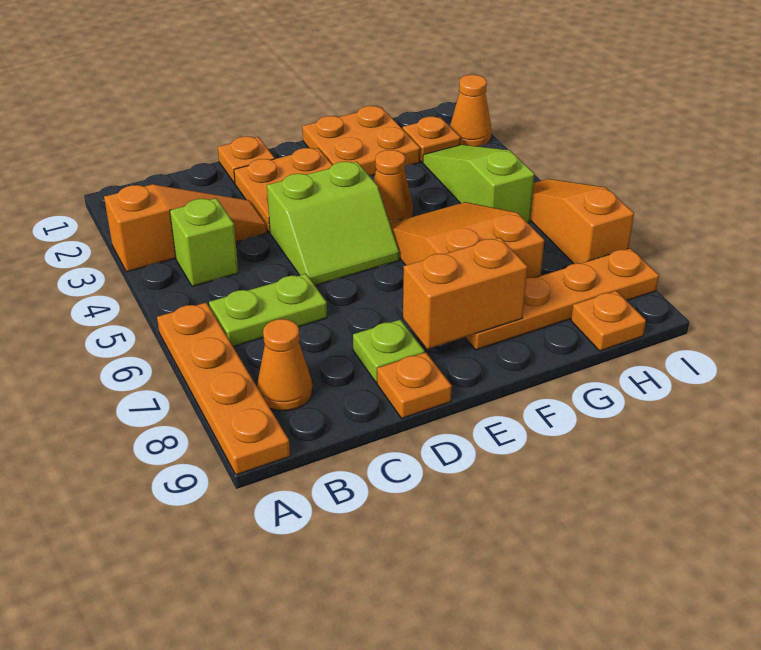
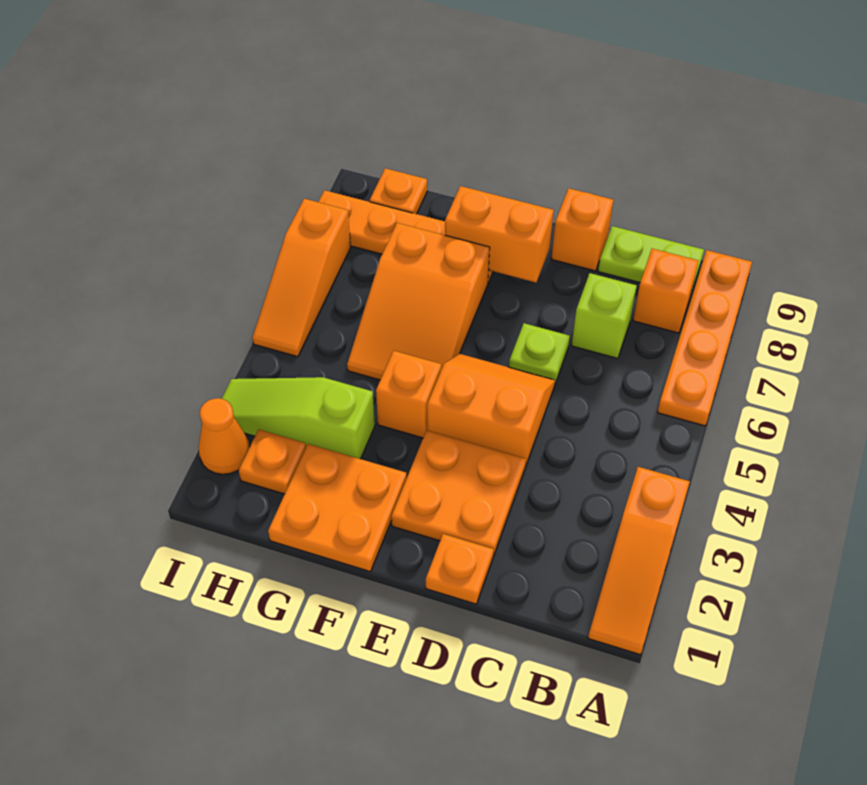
orange 1x3 slope [104,184,267,272] -> orange 1x3 slope turned to [588,467,690,655]
lime 1x1 brick [170,198,238,287] -> lime 1x1 brick moved to [572,273,636,358]
lime 1x2 plate [209,274,327,347] -> lime 1x2 plate moved to [598,226,704,290]
orange 1x1 cone [257,319,312,411] -> orange 1x1 brick [633,249,698,333]
lime 2x2 slope [267,162,399,285] -> orange 2x2 slope [427,354,555,467]
lime 1x1 plate [353,320,425,383] -> lime 1x1 plate moved to [509,323,570,383]
orange 1x1 plate [377,352,452,419] -> orange 1x1 brick [551,188,613,271]
orange 1x1 cone [373,150,413,223] -> orange 1x1 brick [376,351,441,438]
lime 1x3 slope [423,145,535,223] -> lime 1x3 slope turned to [222,377,375,459]

